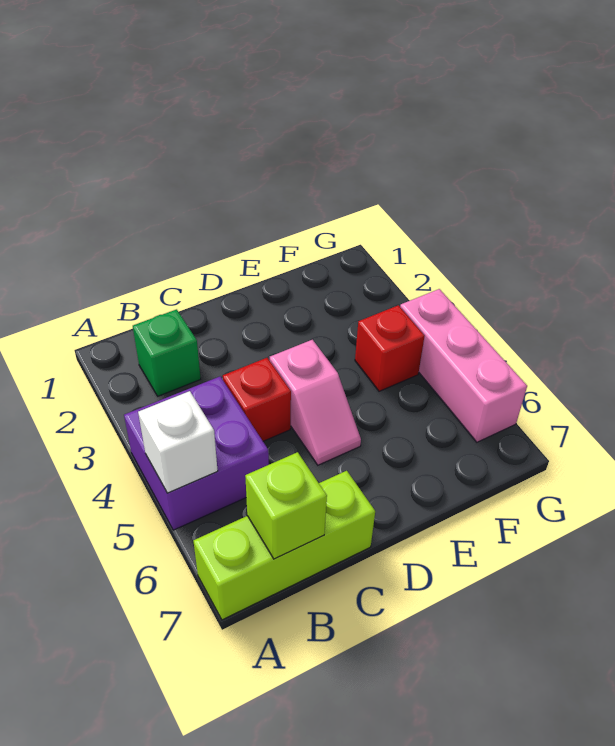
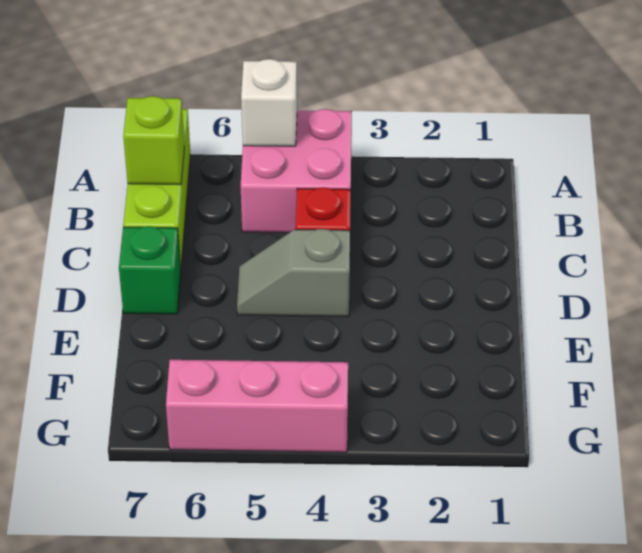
purple 2x2 brick [124,377,269,530] -> pink 2x2 brick [241,109,352,233]
green 1x1 brick [133,309,201,396] -> green 1x1 brick moved to [119,227,181,314]
pink 1x2 slope [270,340,361,465] -> grey 1x2 slope [237,229,350,317]
red 1x1 brick [355,305,424,391] -> none

